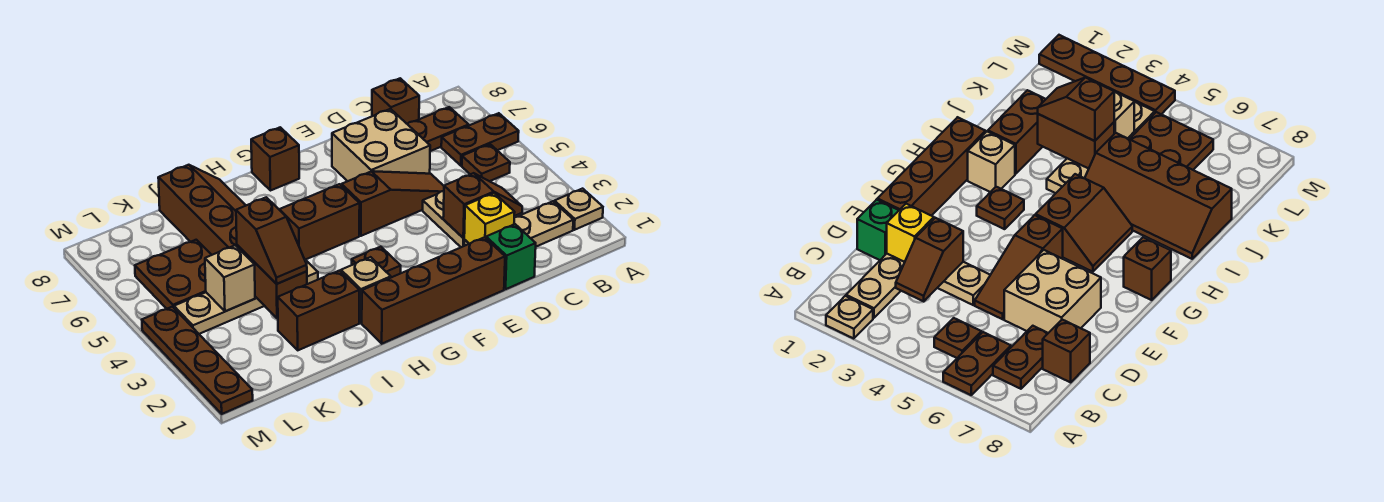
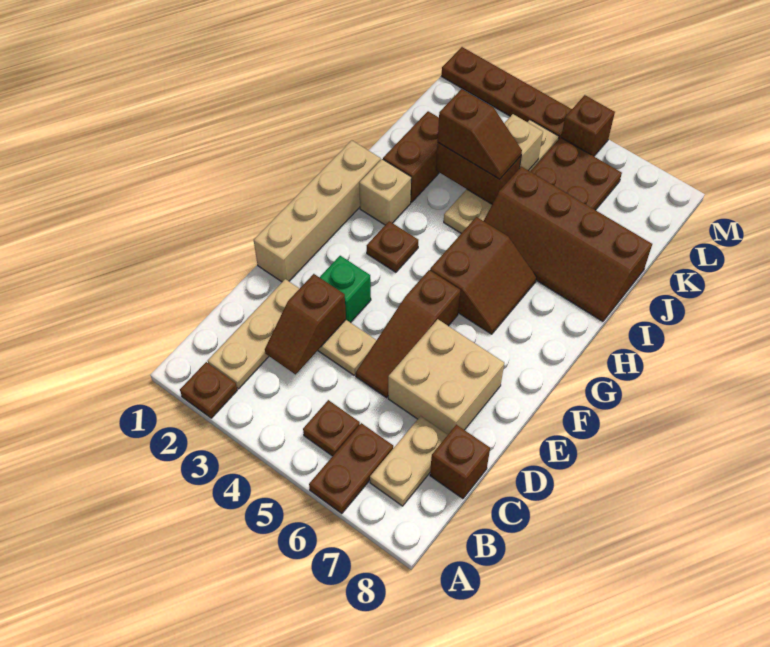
tan 1x1 plate [554,189,603,230] -> brown 1x1 plate [180,362,237,418]
brown 1x2 plate [408,107,469,151] -> tan 1x2 plate [370,416,448,506]
green 1x1 brick [486,224,536,289] -> green 1x1 brick moved to [320,256,371,323]
yellow 1x1 brick [464,193,515,244] -> none
brown 1x4 brick [362,237,505,344] -> tan 1x4 brick [254,140,381,282]
brown 1x1 brick [251,127,299,191] -> brown 1x1 brick moved to [561,95,615,156]
brown 1x2 slope [236,197,307,284] -> brown 1x2 slope turned to [438,89,522,179]

